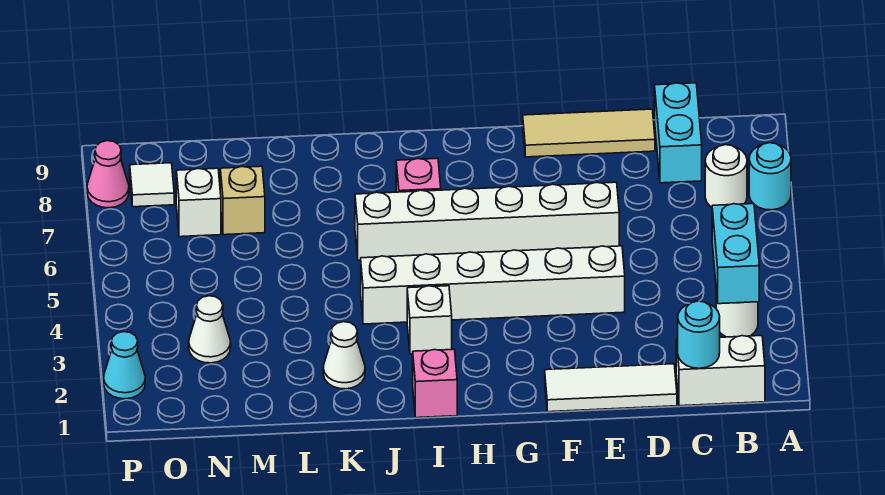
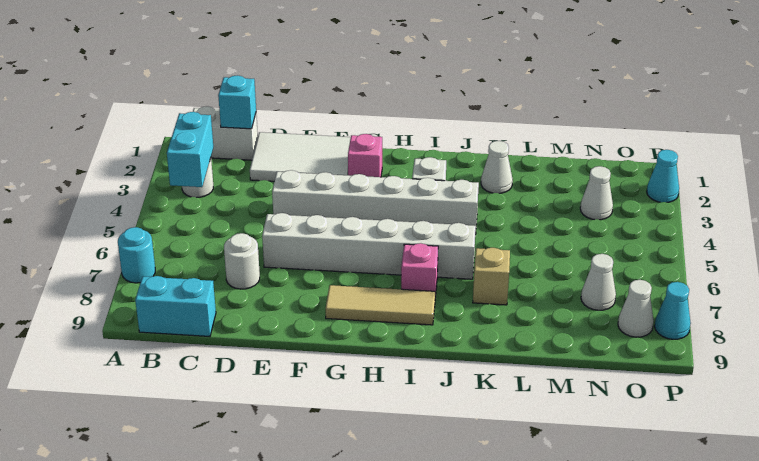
white 1x1 round brick [705,145,747,207] -> white 1x1 round brick moved to [224,233,260,289]
cyan 1x1 round brick [678,301,720,368] -> cyan 1x1 brick [218,76,256,129]
cyan 1x2 brick [655,83,702,183] -> cyan 1x2 brick turned to [135,276,216,336]
white 1x3 tile [545,364,677,412] -> white 2x3 tile [250,132,351,181]
tan 1x3 tile [523,109,655,157] -> tan 1x3 tile moved to [326,285,435,325]
pink 1x1 brick [413,349,457,418] -> pink 1x1 brick moved to [348,134,382,177]
tan 1x1 brick [220,166,265,235] -> tan 1x1 brick moved to [473,248,510,305]
white 1x1 brick [176,168,221,237] -> white 1x1 cone [581,254,616,310]
white 1x1 tile [130,163,174,207] -> white 1x1 cone [618,280,654,337]
pink 1x1 cone [87,141,129,208] -> cyan 1x1 cone [655,282,691,339]

